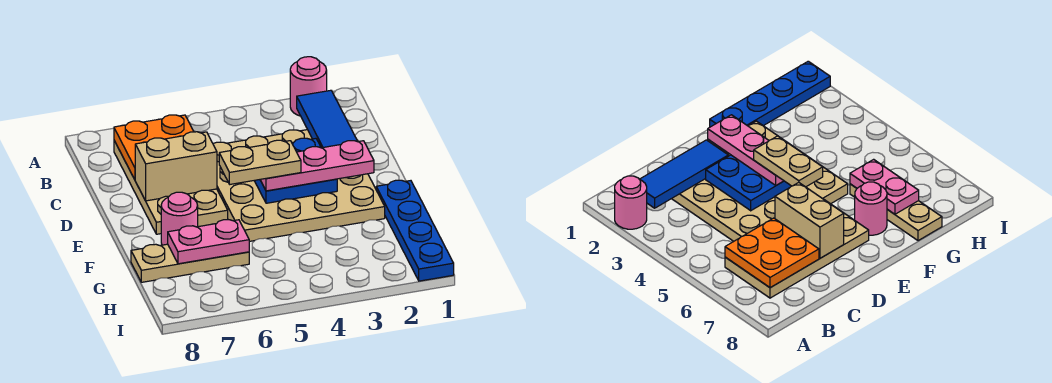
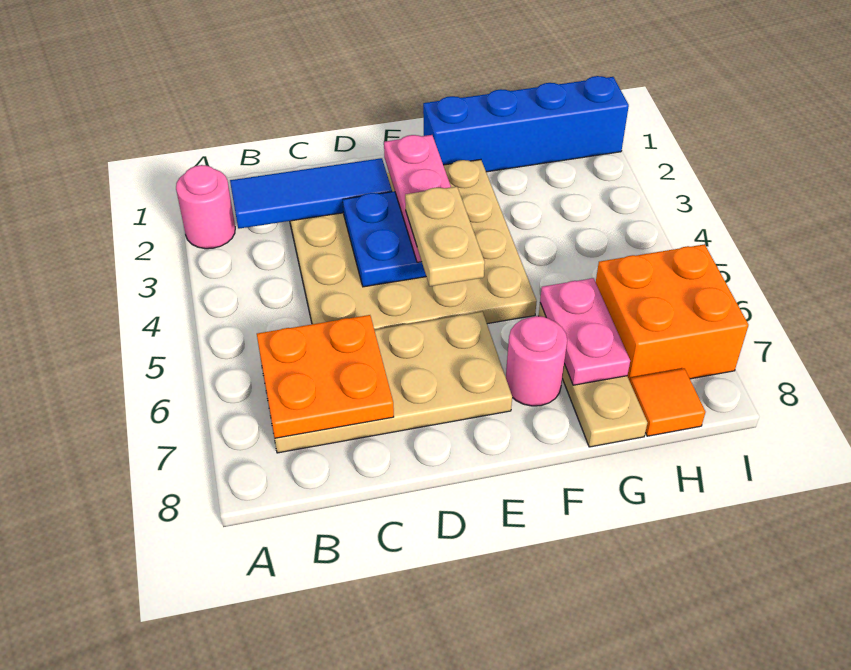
tan 1x2 brick [135,132,217,201] -> none
blue 1x4 plate [376,180,454,281] -> blue 1x4 brick [423,76,629,172]
none -> orange 2x2 brick [596,244,748,381]
none -> orange 1x1 tile [630,368,705,436]

